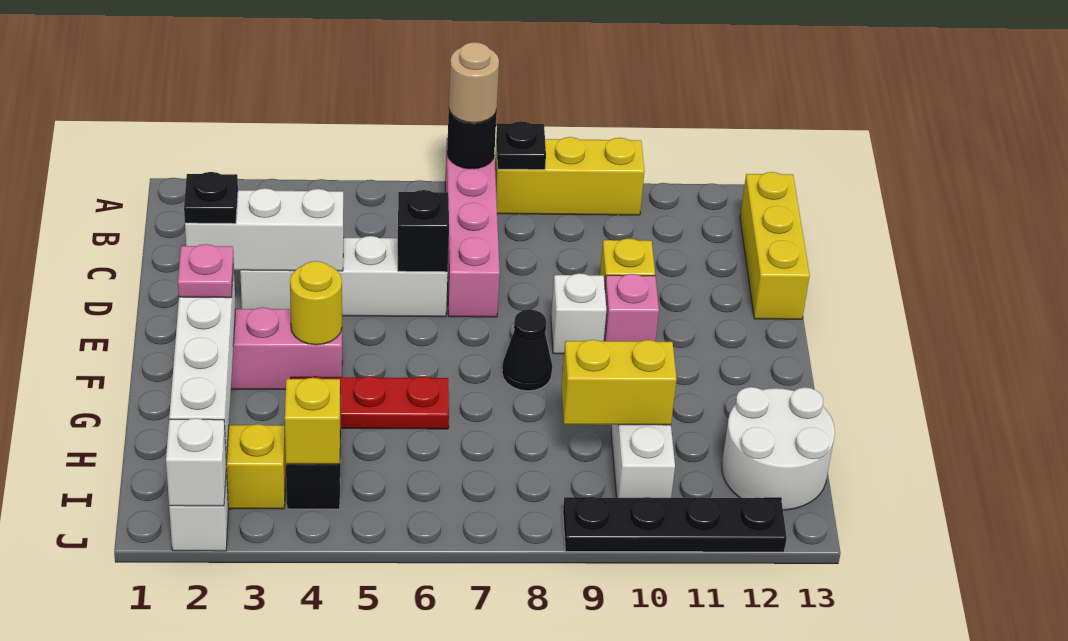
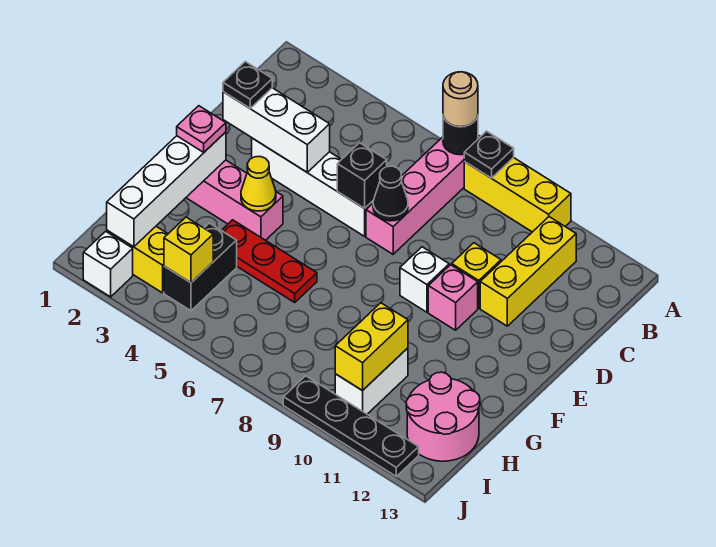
yellow 1x3 brick [740,172,810,319] -> yellow 1x3 brick moved to [480,217,576,326]
yellow 1x1 round brick [290,261,342,345] -> yellow 1x1 cone [241,157,276,211]
black 1x1 cone [502,310,552,391] -> black 1x1 cone moved to [373,166,408,221]
yellow 1x2 brick [562,340,677,425] -> yellow 1x2 brick turned to [335,303,408,391]
white 2x2 round brick [722,387,835,510] -> pink 2x2 round brick [406,372,480,461]
white 1x1 brick [166,418,226,506] -> none

